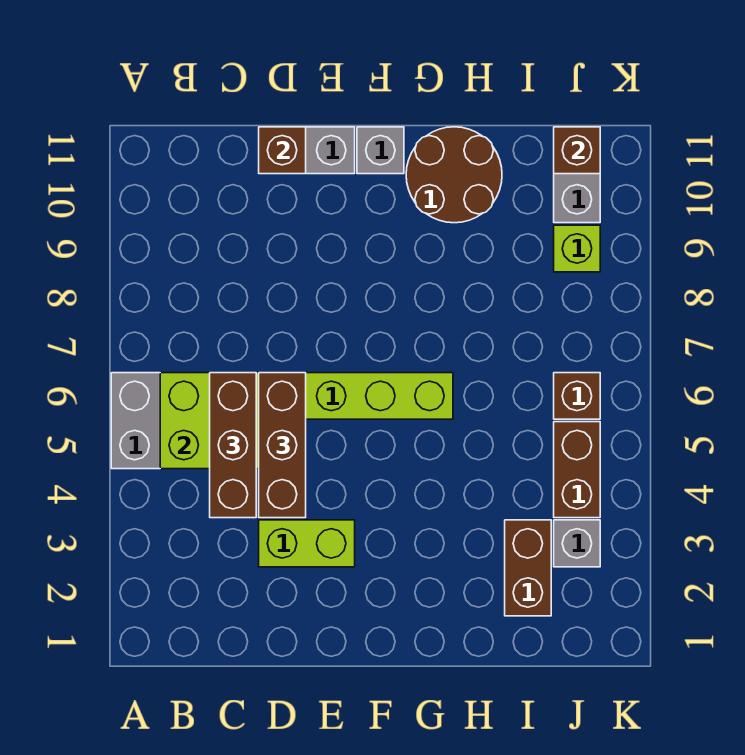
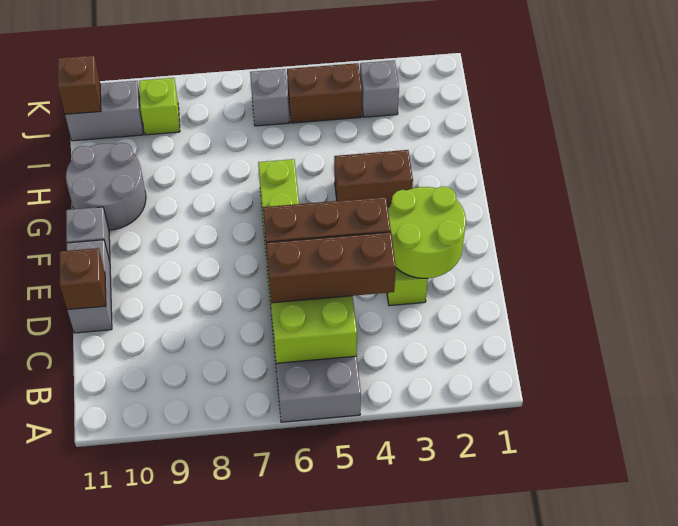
none -> lime 2x2 round brick [388,186,466,278]
brown 2x2 round brick [406,127,502,223] -> grey 2x2 round brick [66,143,146,230]
brown 1x2 brick [505,520,551,616] -> brown 1x2 brick moved to [334,150,413,207]
brown 1x1 brick [554,373,600,419] -> grey 1x1 brick [250,69,289,126]

